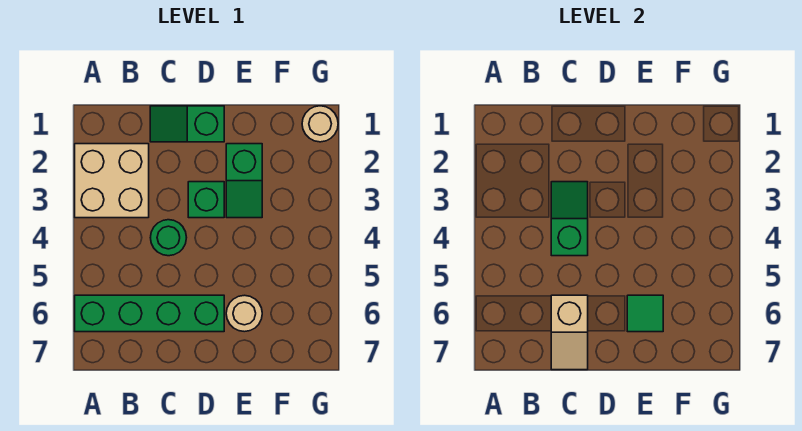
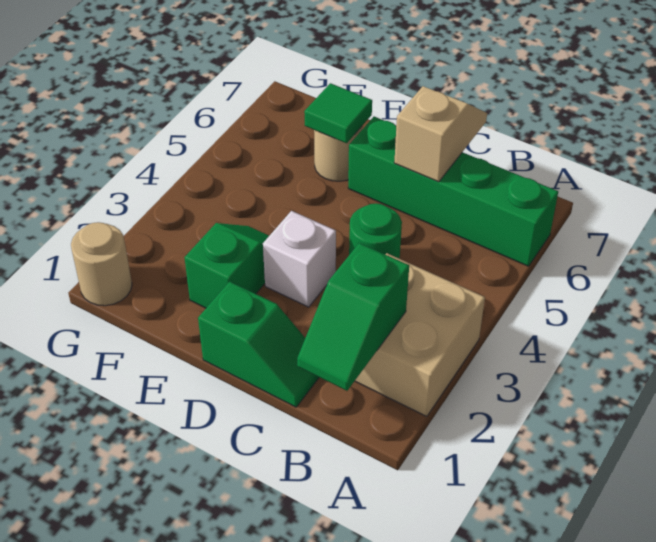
green 1x2 slope [551,182,588,256] -> green 1x2 slope moved to [297,243,409,391]
green 1x1 brick [188,182,224,218] -> white 1x1 brick [263,211,336,307]

